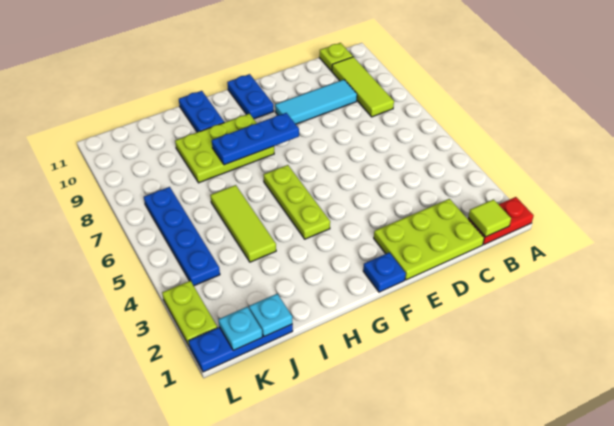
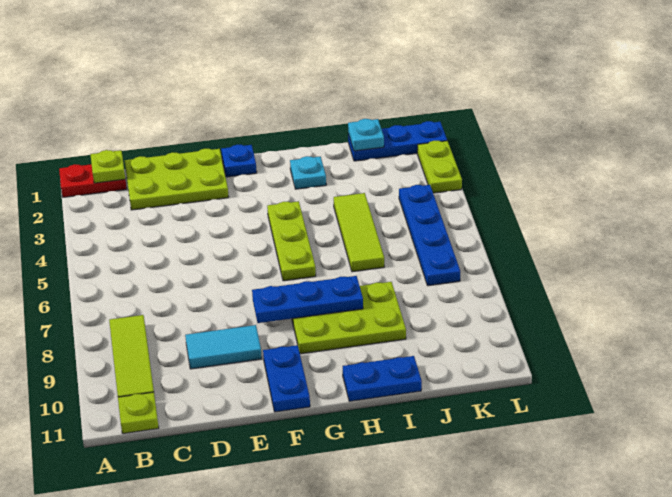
lime 1x1 tile [468,199,511,237] -> lime 1x1 plate [91,150,125,183]
cyan 1x3 tile [275,80,357,124] -> cyan 1x2 tile [185,325,262,369]
blue 1x2 plate [179,91,224,132] -> blue 1x2 plate turned to [343,356,422,401]
cyan 1x1 plate [218,307,262,350] -> cyan 1x1 plate moved to [290,156,326,189]

